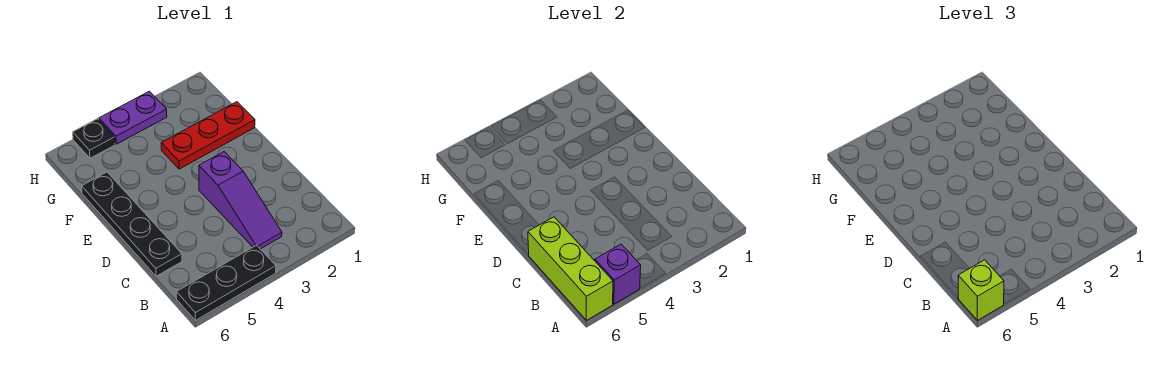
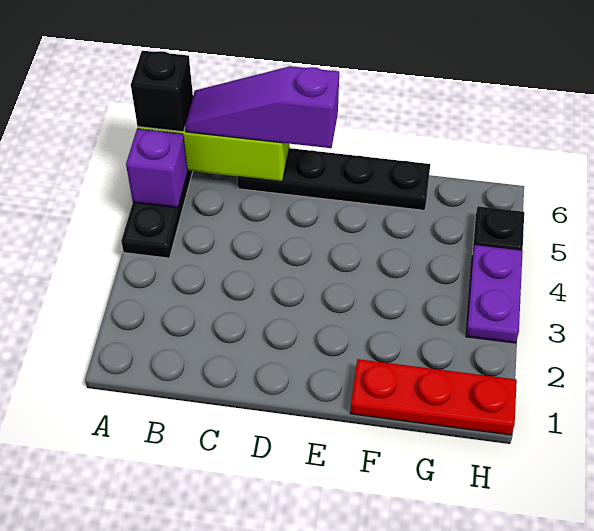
lime 1x1 brick [958,260,1004,320] -> black 1x1 brick [131,51,193,132]
purple 1x3 slope [199,152,282,249] -> purple 1x3 slope moved to [185,66,339,148]
red 1x3 plate [161,102,255,169] -> red 1x3 plate turned to [350,359,517,435]

